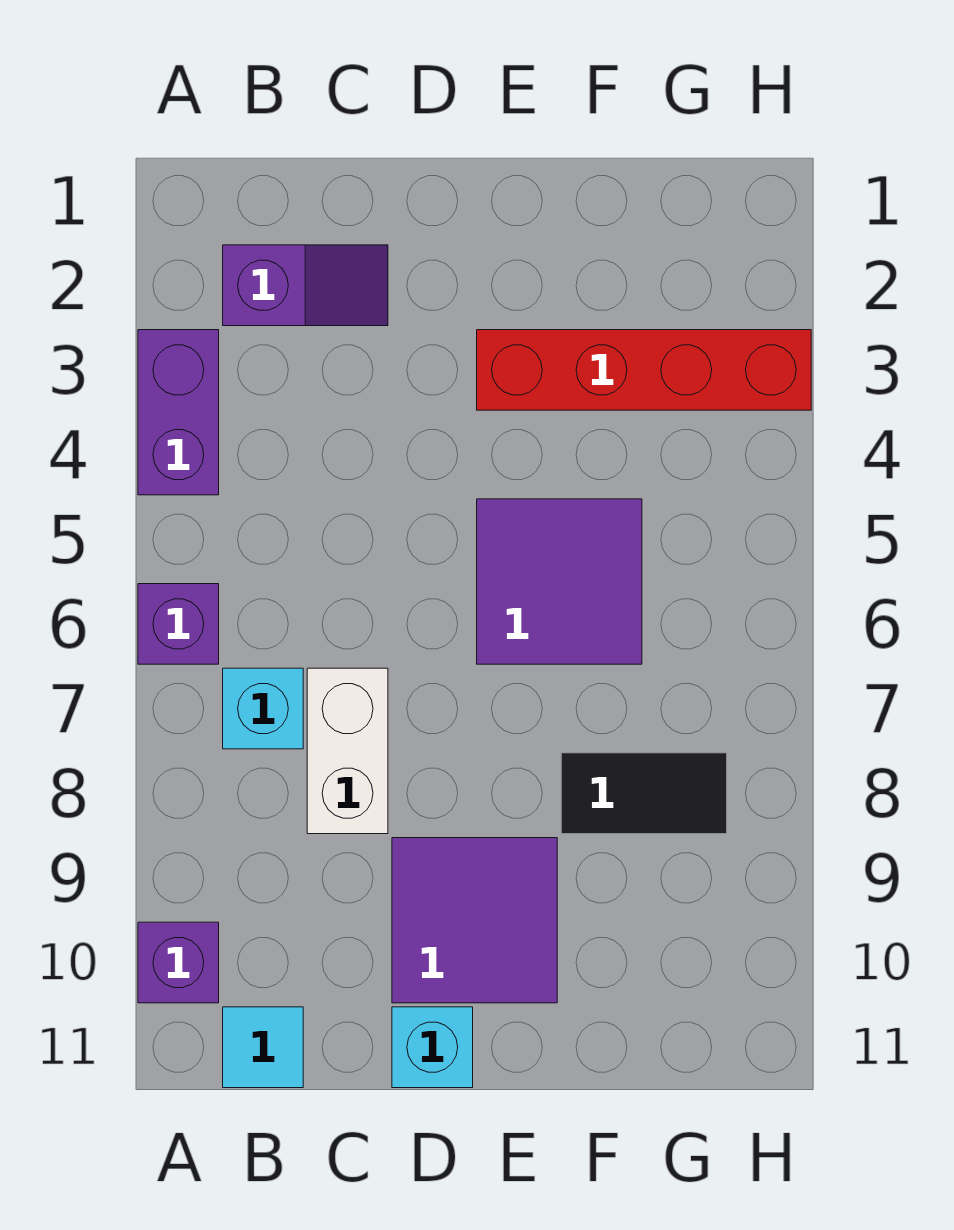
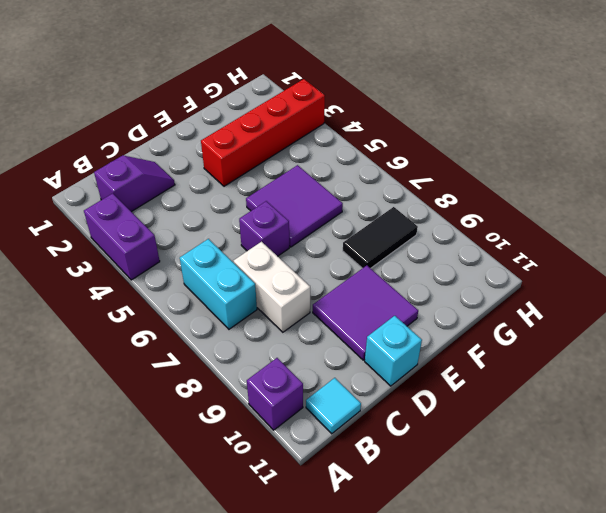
purple 1x1 brick [138,584,219,664] -> purple 1x1 brick moved to [239,201,289,256]
cyan 1x1 brick [223,668,303,749] -> cyan 1x2 brick [180,239,257,329]

